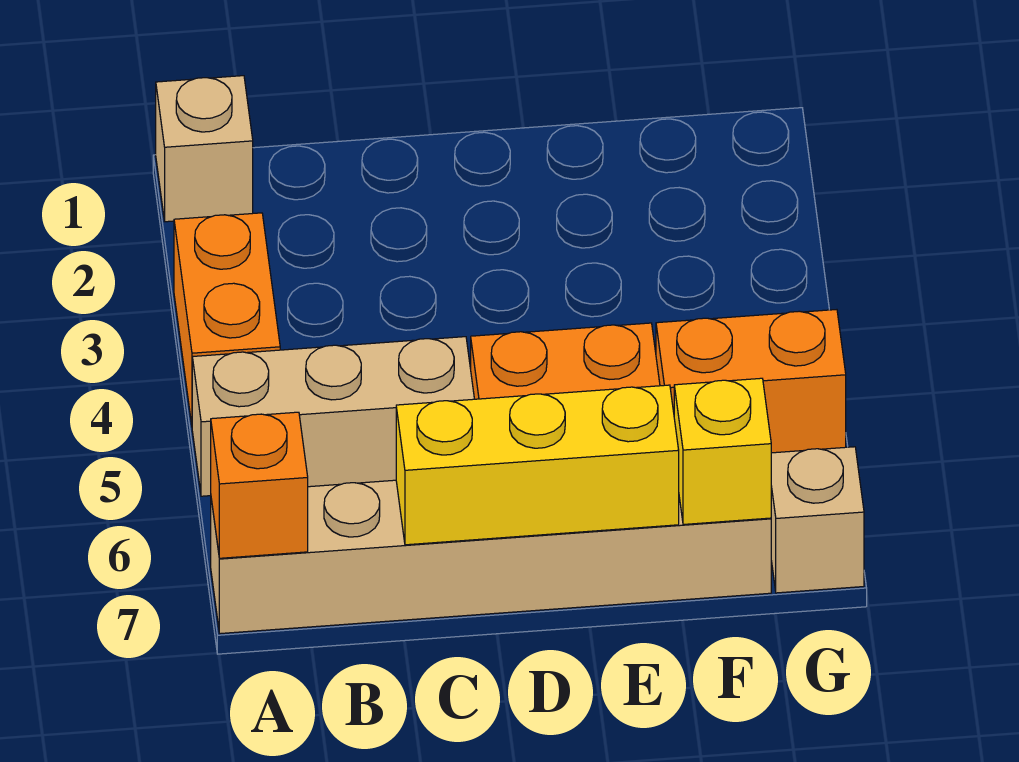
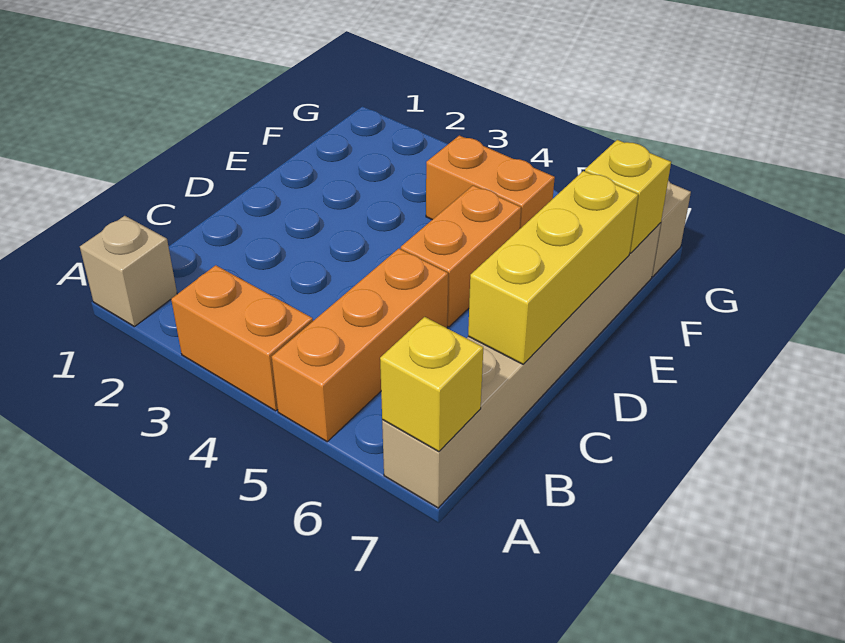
tan 1x3 brick [192,337,474,496] -> orange 1x3 brick [272,249,448,442]
orange 1x1 brick [211,412,308,558] -> yellow 1x1 brick [380,317,483,452]
orange 1x2 brick [656,310,846,453] -> orange 1x2 brick turned to [426,136,555,229]

